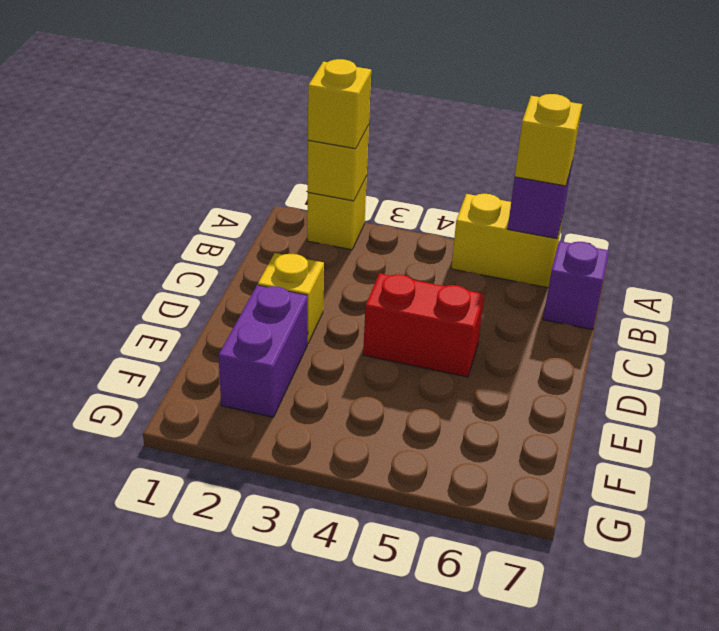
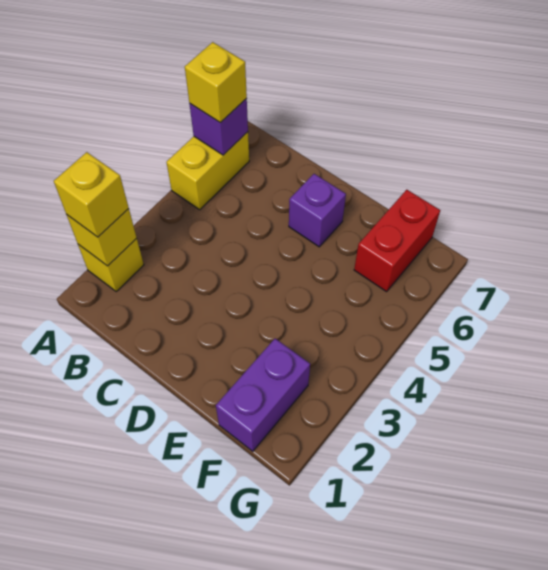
purple 1x1 brick [543,241,609,330] -> purple 1x1 brick moved to [289,174,346,247]
yellow 1x1 brick [258,253,324,344] -> none
red 1x2 brick [363,273,485,377] -> red 1x2 brick moved to [354,190,440,292]
purple 1x2 brick [218,285,308,417] -> purple 1x2 brick turned to [216,339,310,451]

